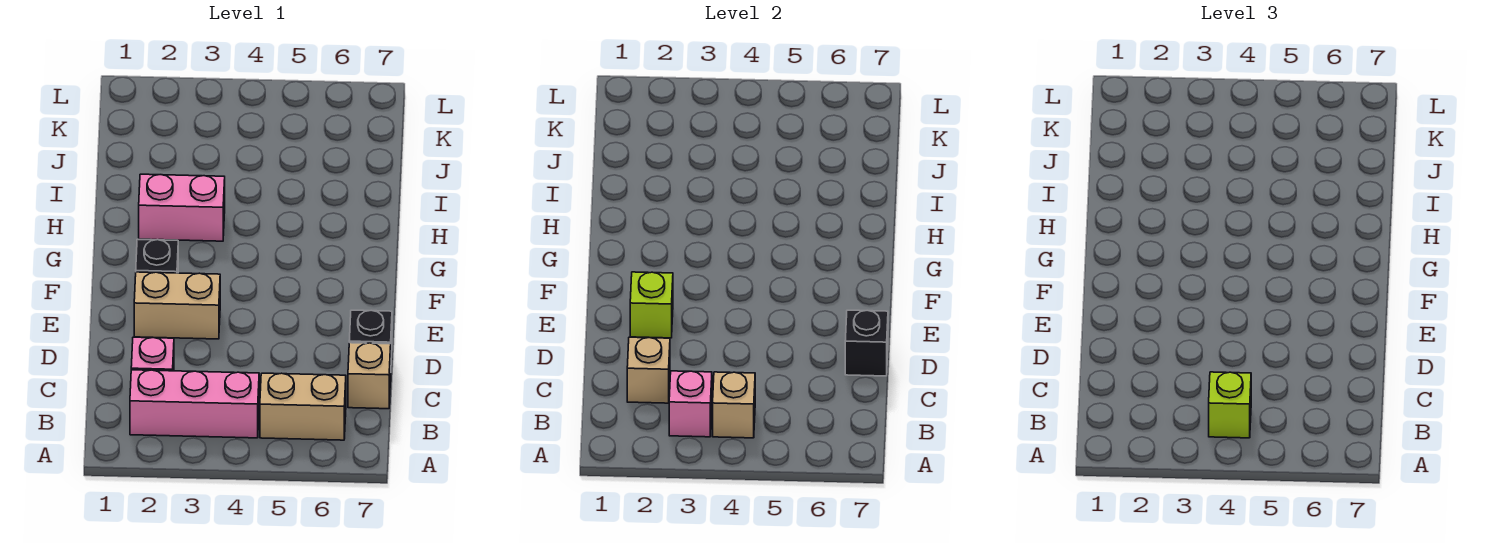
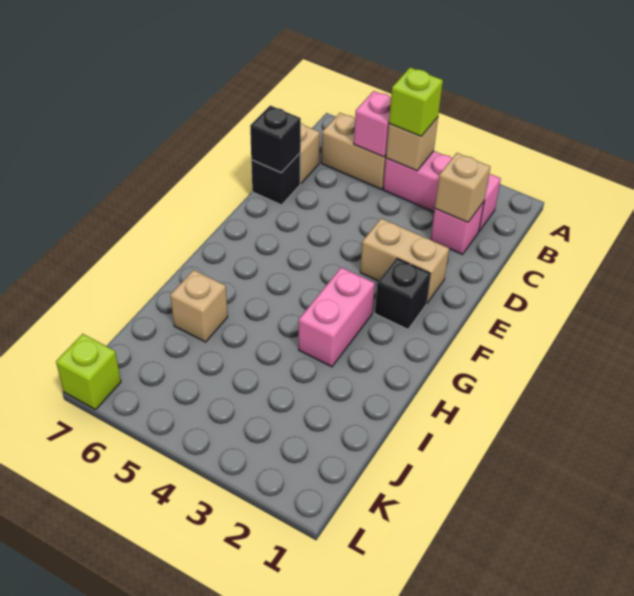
pink 1x1 brick [669,371,712,437] -> pink 1x1 brick moved to [354,91,391,157]
lime 1x1 brick [630,272,673,338] -> lime 1x1 brick moved to [56,334,121,410]
pink 1x2 brick [139,174,225,241] -> pink 1x2 brick turned to [299,267,375,367]
none -> tan 1x1 brick [170,270,228,342]

